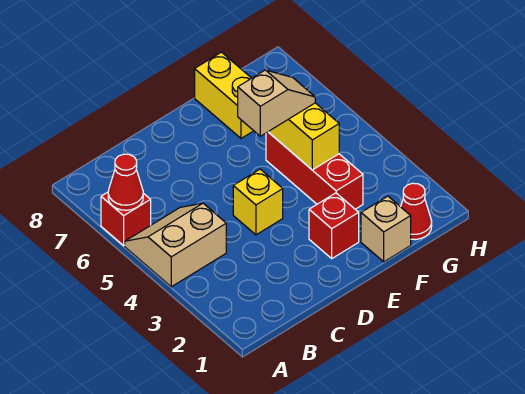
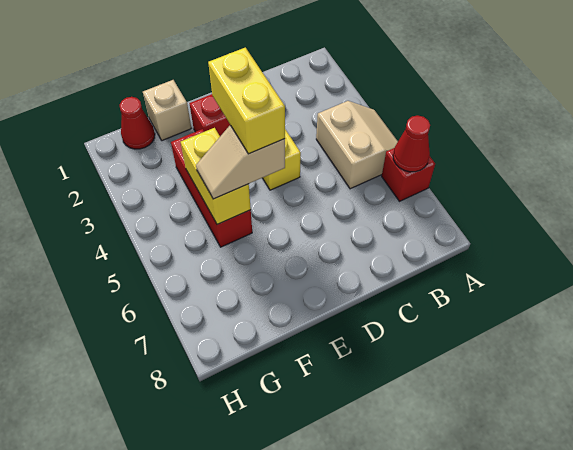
tan 2x2 slope [125,203,226,287] -> tan 2x2 slope turned to [316,101,398,189]
yellow 1x2 brick [195,52,253,138] -> yellow 1x2 brick moved to [208,48,285,154]

